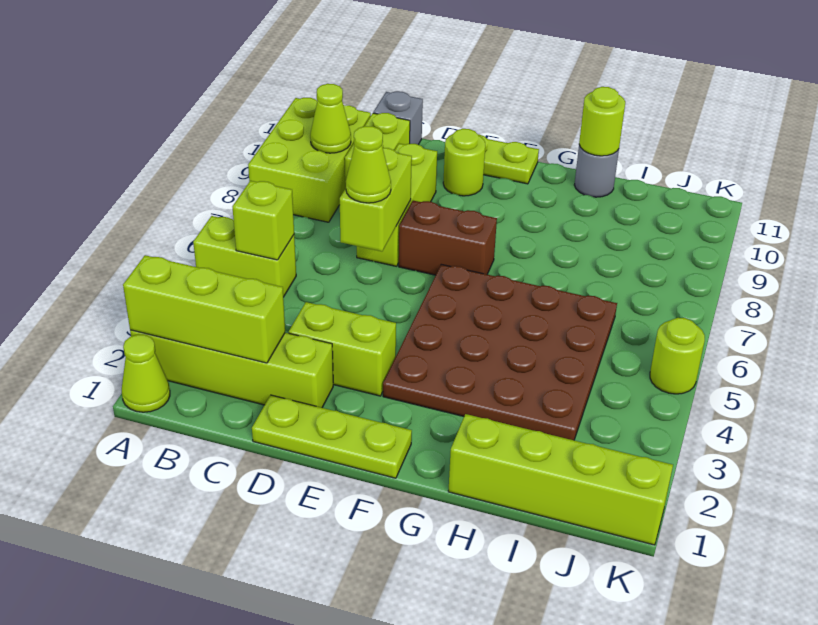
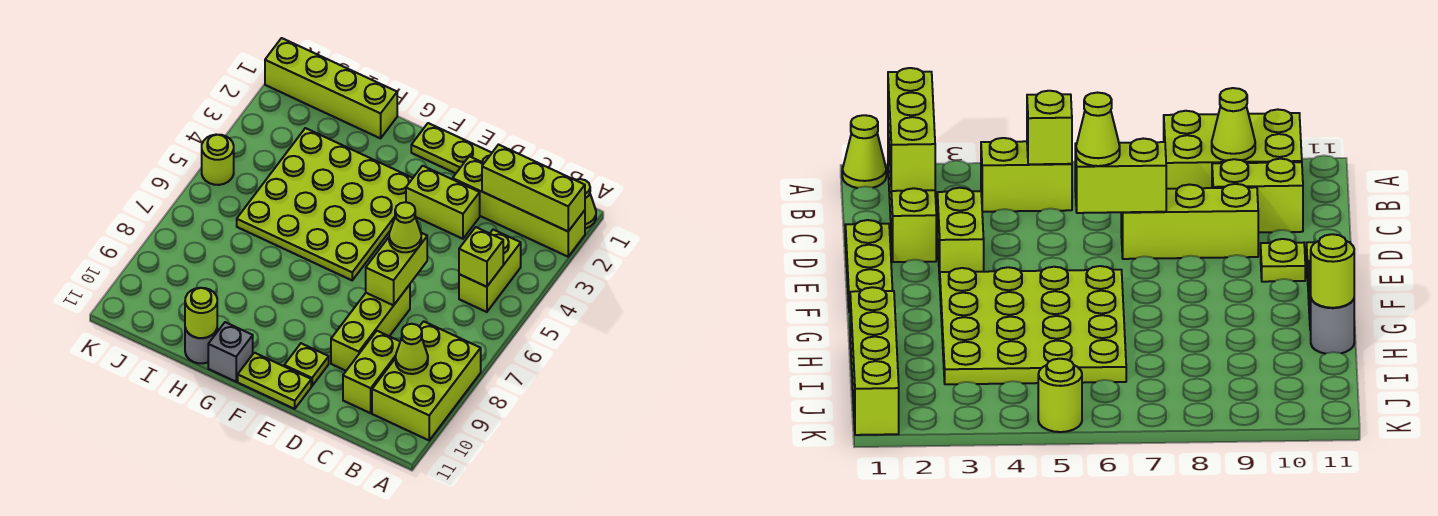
lime 1x2 brick [193,216,296,297] -> lime 1x2 brick turned to [459,230,521,312]
grey 1x1 brick [373,91,423,145] -> grey 1x1 brick moved to [208,322,253,382]
brown 1x2 brick [399,201,497,275] -> none
lime 1x1 round brick [443,129,485,196] -> lime 1x1 plate [284,343,329,386]
brown 4x4 plate [383,264,617,440] -> lime 4x4 plate [237,128,413,280]

